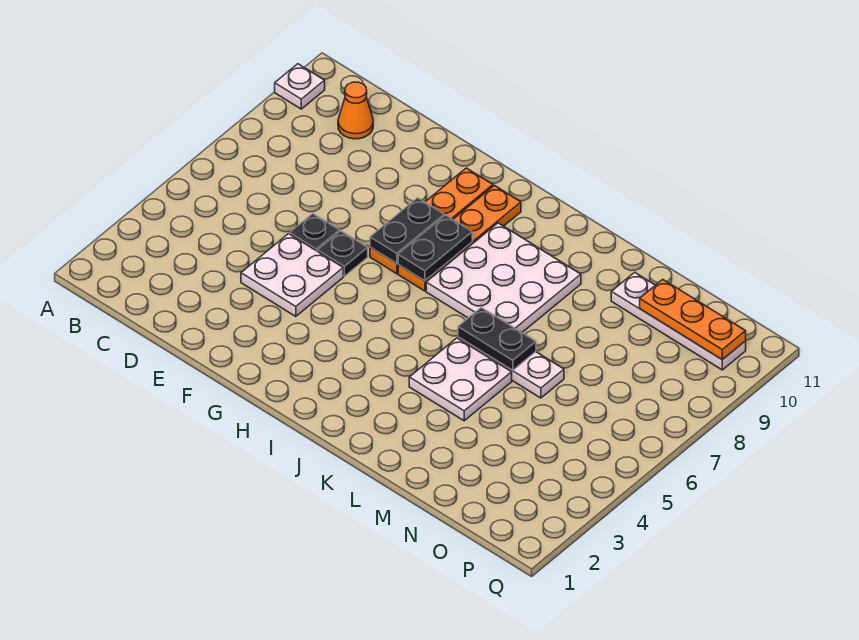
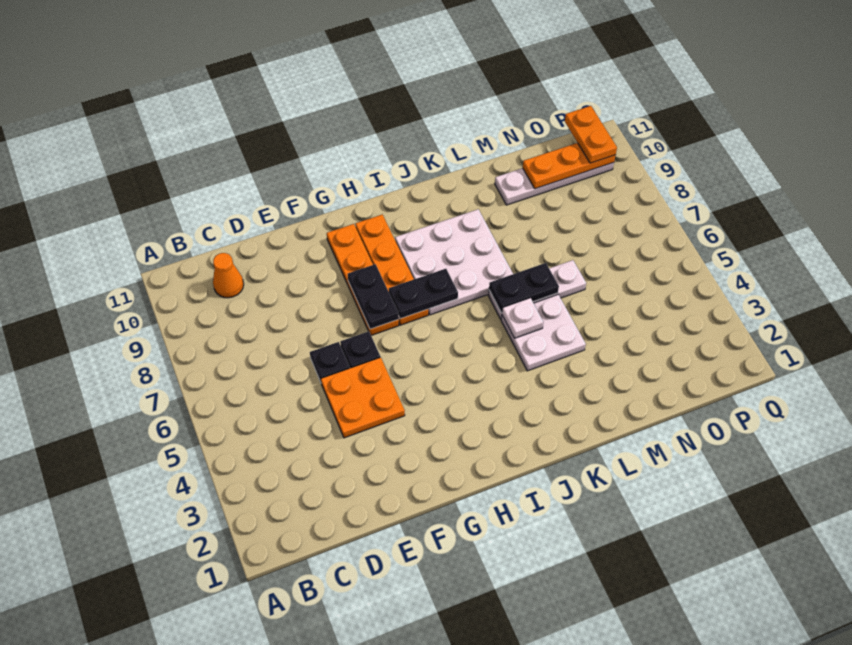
white 1x1 plate [275,64,325,109] -> white 1x1 plate moved to [502,298,543,338]
white 2x2 plate [241,234,343,317] -> orange 2x2 plate [321,357,405,438]
black 1x2 plate [398,215,472,281] -> black 1x2 plate turned to [389,269,458,319]
none -> orange 1x2 plate [565,106,617,163]

